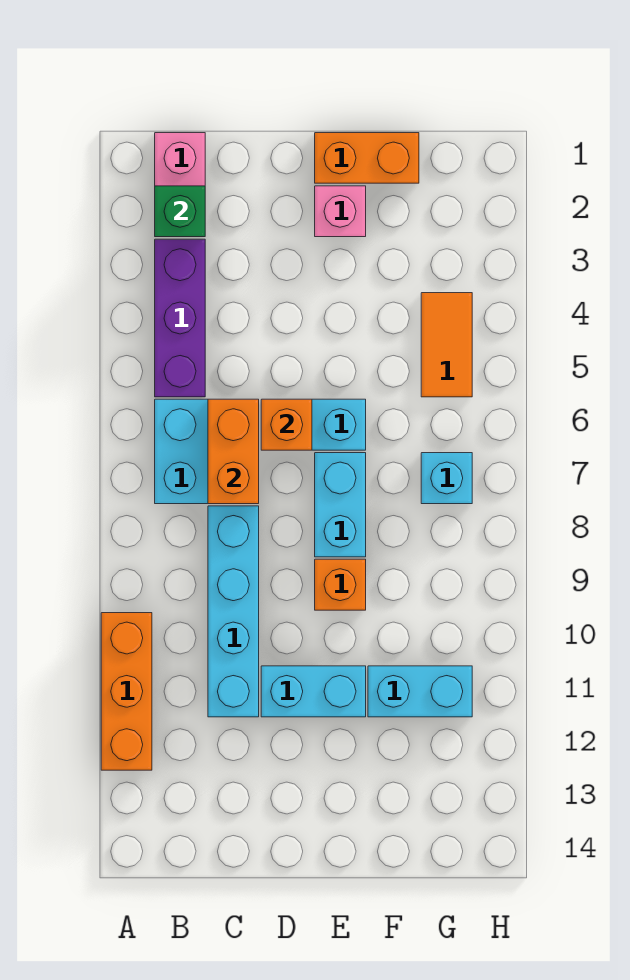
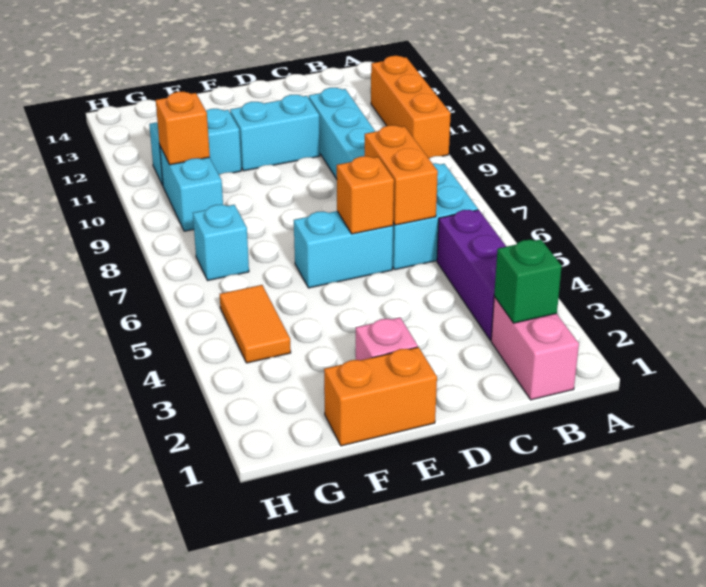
cyan 1x2 brick [315,453,366,557] -> cyan 1x2 brick moved to [160,147,223,231]
orange 1x1 brick [315,559,366,610] -> orange 1x1 brick moved to [156,92,210,165]

